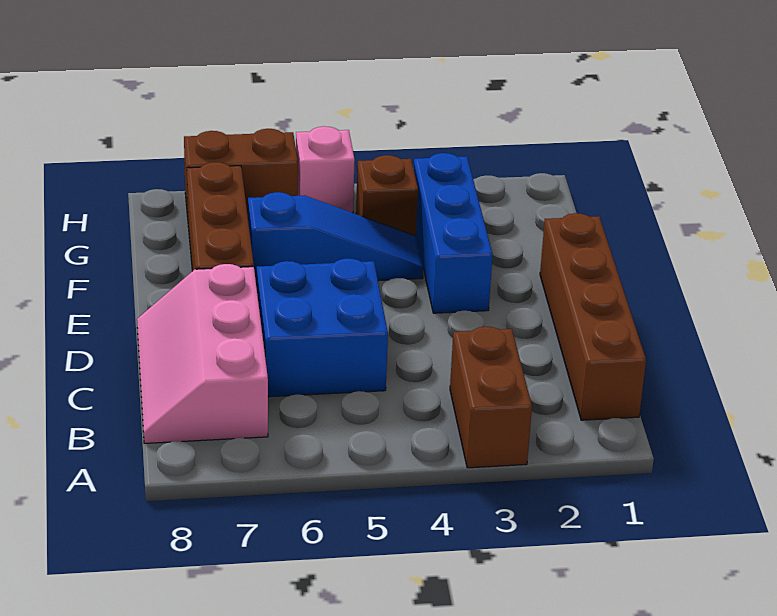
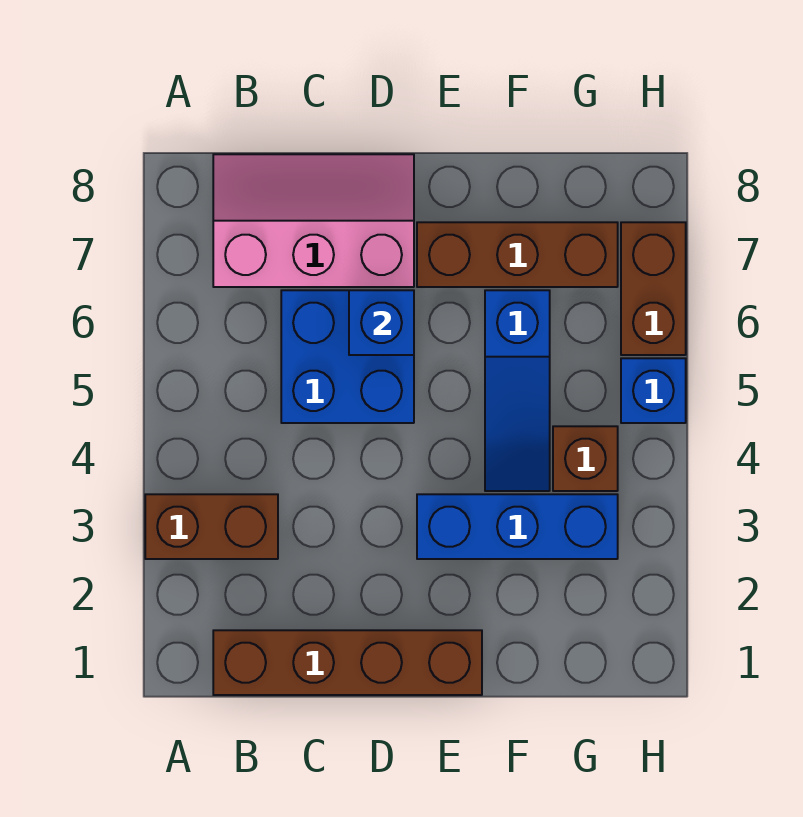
none -> blue 1x1 brick [349,290,414,355]
pink 1x1 brick [296,126,355,213] -> blue 1x1 brick [621,358,686,423]

